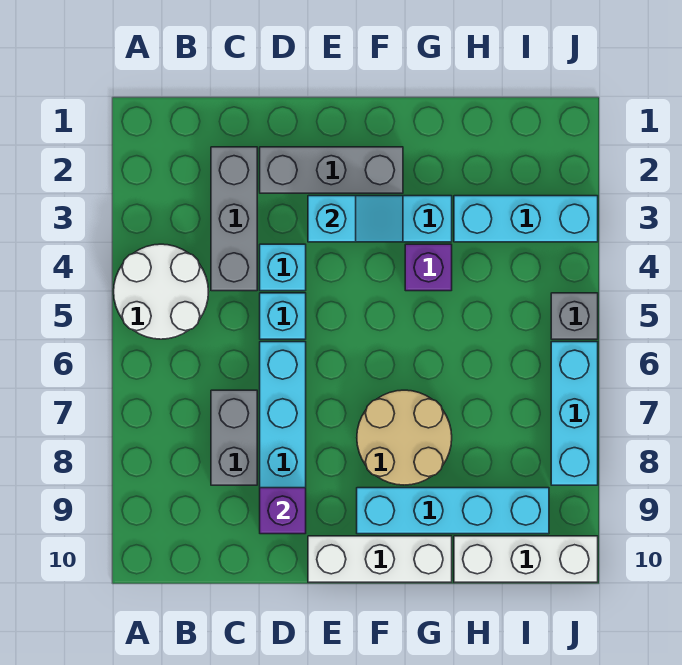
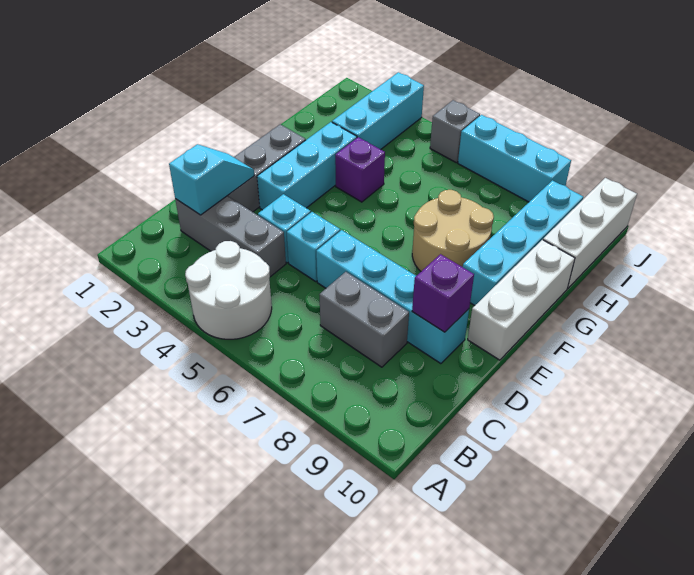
cyan 1x2 slope [308,196,403,242] -> cyan 1x2 slope moved to [169,144,254,215]

